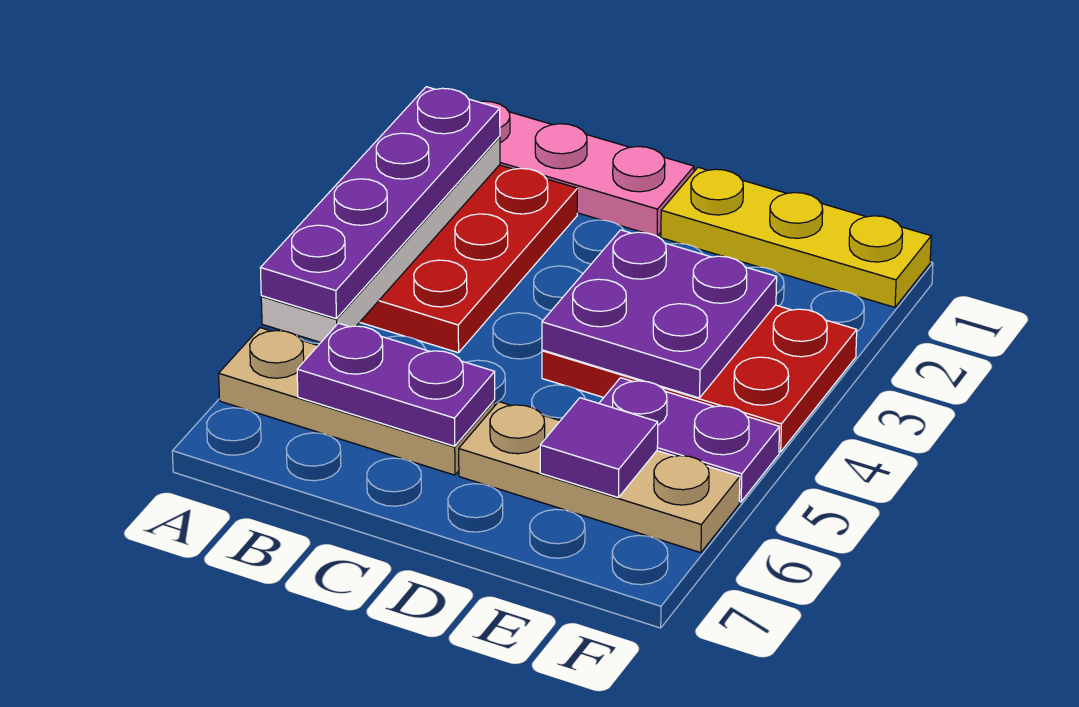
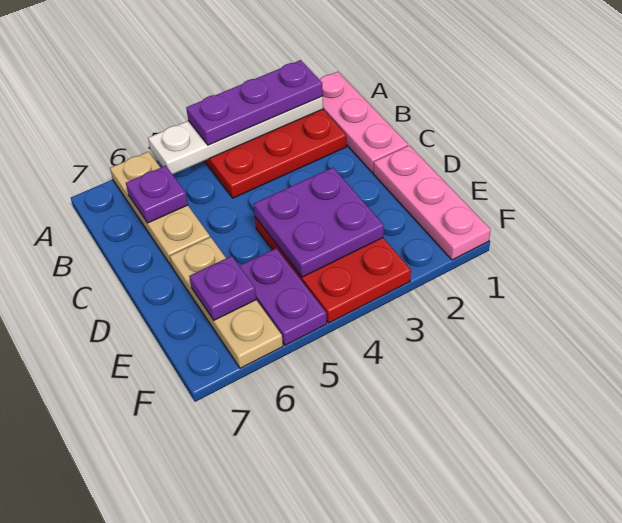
purple 1x4 plate [260,87,500,318] -> purple 1x3 plate [186,60,323,145]
purple 1x2 plate [297,323,495,446] -> purple 1x1 plate [126,166,188,223]
yellow 1x3 plate [661,167,931,307] -> pink 1x3 plate [373,145,491,260]
purple 1x1 tile [540,398,658,497] -> purple 1x1 plate [189,256,256,320]

